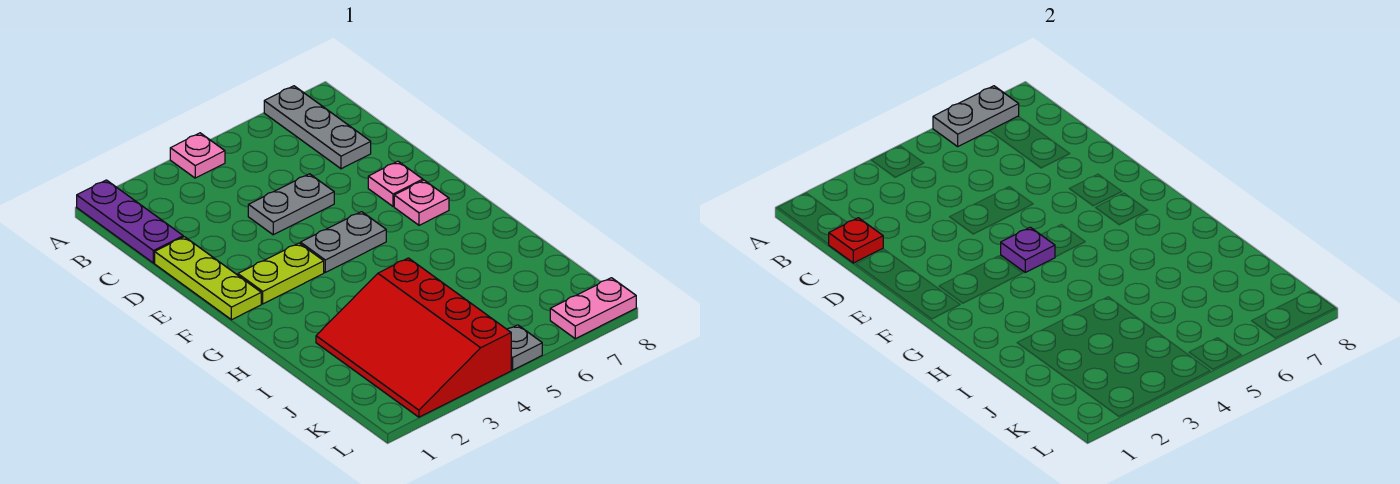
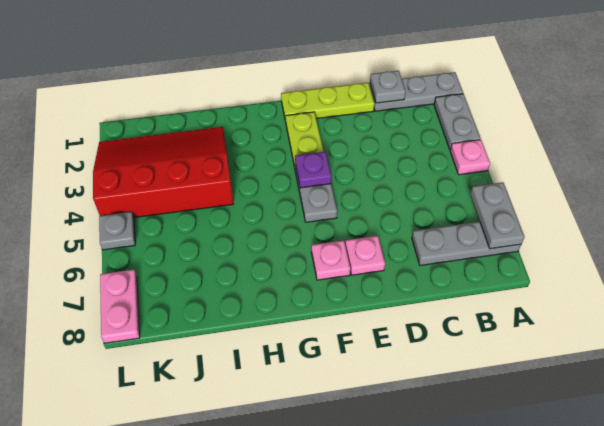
purple 1x3 plate [77,180,183,263] -> grey 1x3 plate [370,72,463,111]
red 1x1 plate [828,218,883,263] -> grey 1x1 plate [370,71,406,103]
grey 1x2 plate [248,174,334,235] -> grey 1x2 plate moved to [434,94,481,150]

